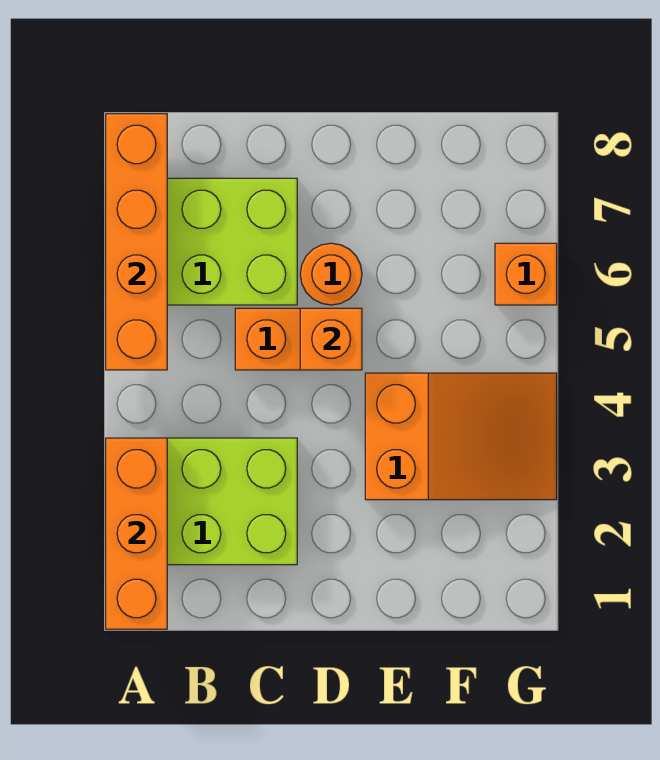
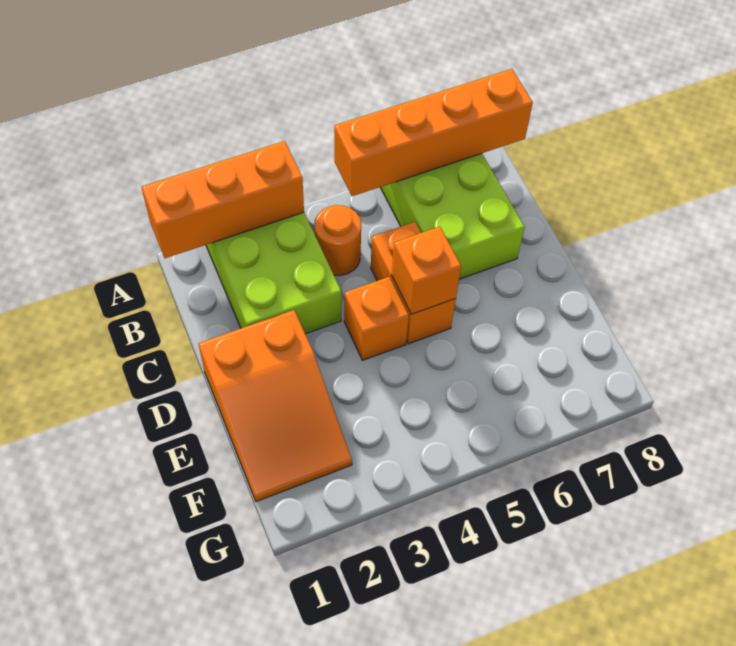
orange 1x1 round brick [300,243,362,305] -> orange 1x1 round brick moved to [314,205,361,276]
orange 2x3 slope [365,373,557,500] -> orange 2x3 slope moved to [198,310,352,502]
orange 1x1 brick [495,243,557,305] -> orange 1x1 brick moved to [344,277,409,360]

